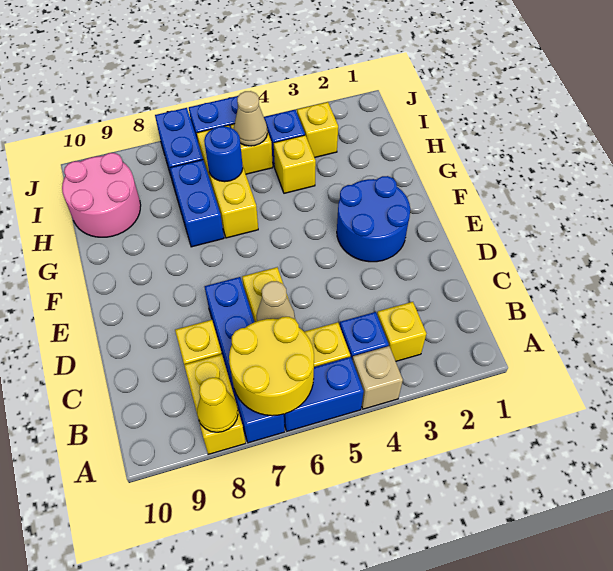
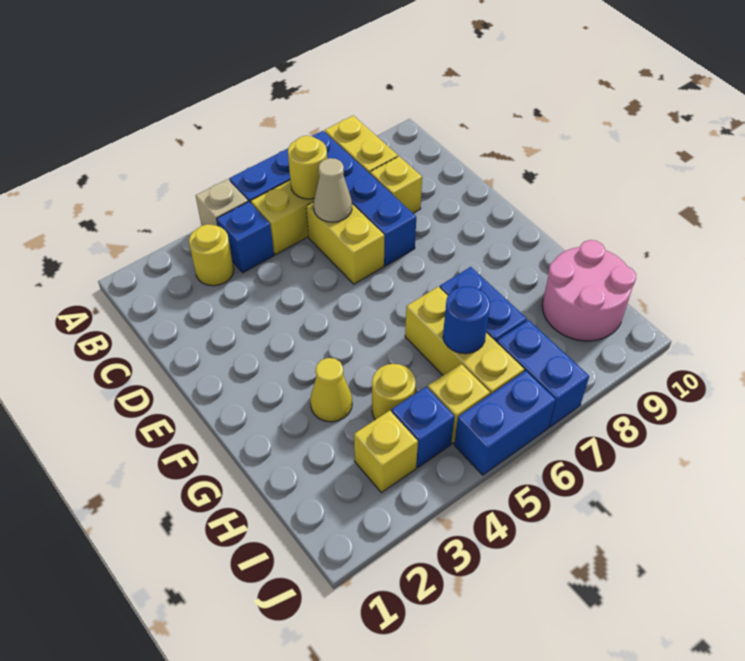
yellow 2x2 round brick [229,317,314,416] -> yellow 1x1 round brick [288,136,327,199]
yellow 1x1 cone [197,378,238,432] -> yellow 1x1 cone moved to [310,358,352,422]
yellow 1x1 brick [377,302,426,361] -> yellow 1x1 round brick [189,224,234,286]
blue 2x2 round brick [337,176,410,262] -> none
yellow 1x1 brick [274,135,316,193] -> yellow 1x1 round brick [372,364,416,420]
tan 1x1 cone [234,91,267,146] -> none

